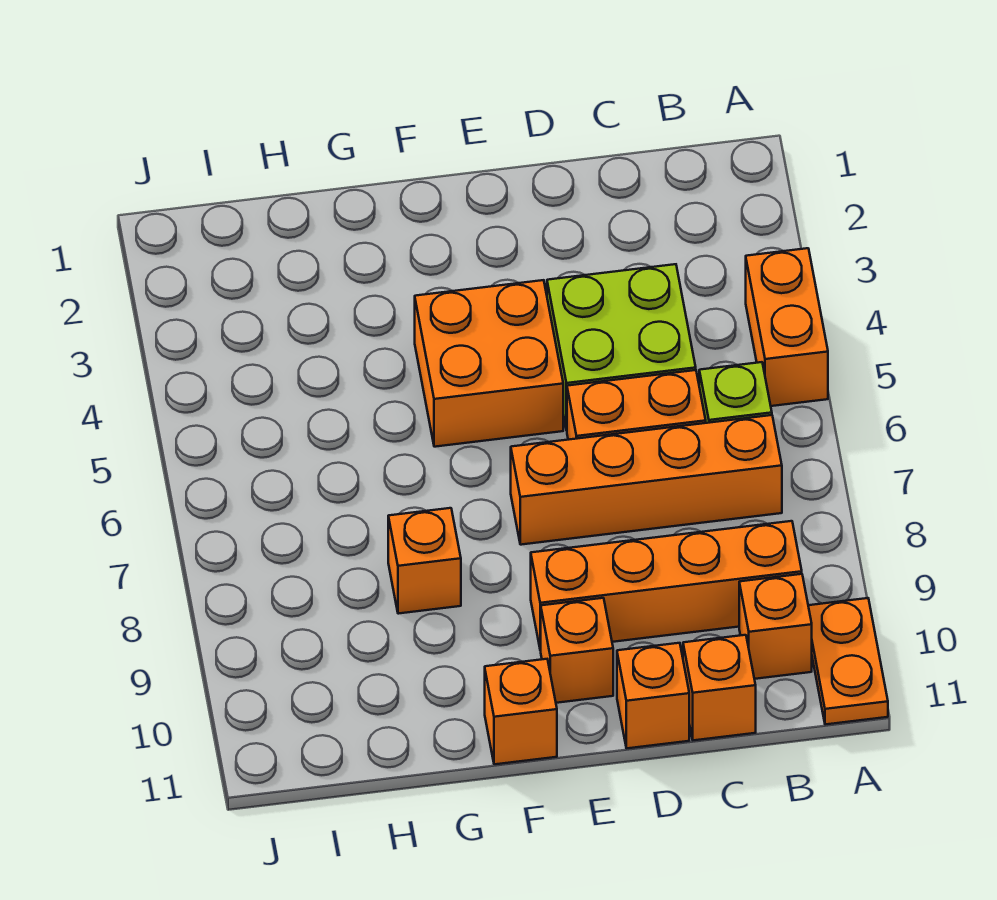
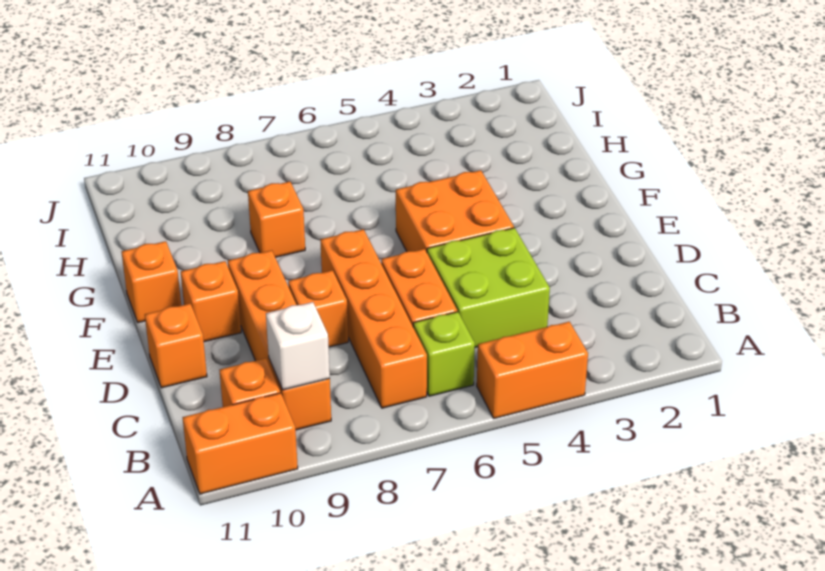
orange 1x2 plate [808,598,888,725] -> orange 1x2 brick [182,393,298,494]
none -> white 1x1 brick [266,302,330,390]
orange 1x1 brick [683,635,756,740] -> orange 1x1 brick moved to [288,270,348,347]

